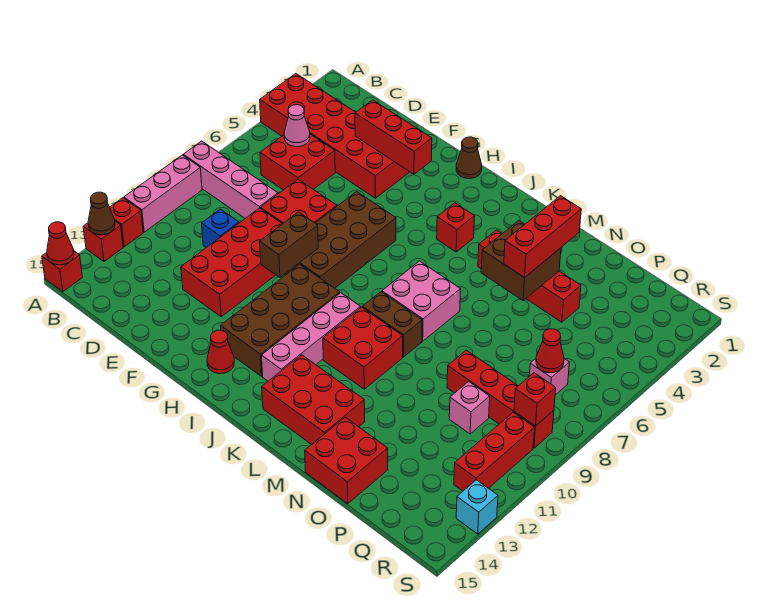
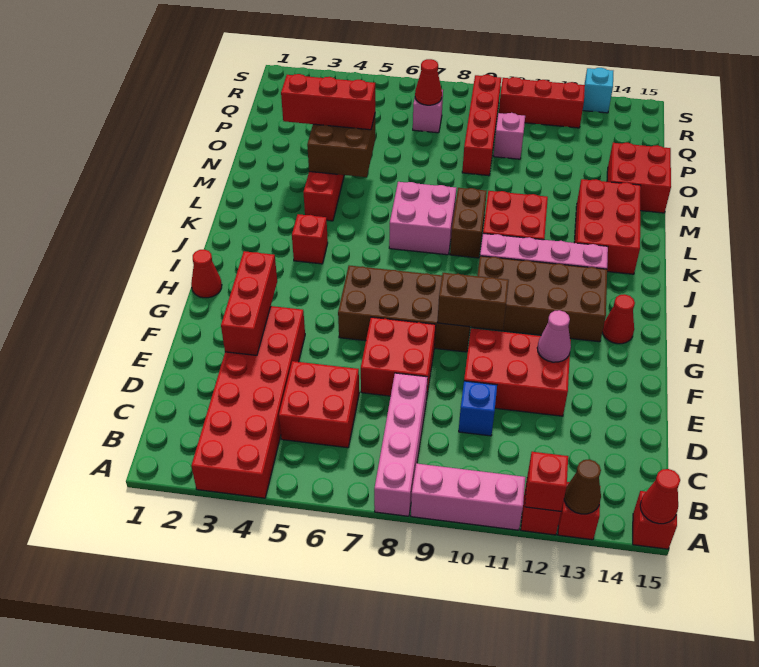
pink 1x1 cone [284,105,310,147] -> pink 1x1 cone moved to [537,310,571,362]
red 2x4 brick [181,208,282,317] -> red 2x3 brick [464,328,571,416]
brown 1x1 cone [456,137,482,179] -> red 1x1 cone [191,250,222,298]
red 1x1 brick [514,373,556,426] -> red 1x1 brick moved to [525,452,568,511]

